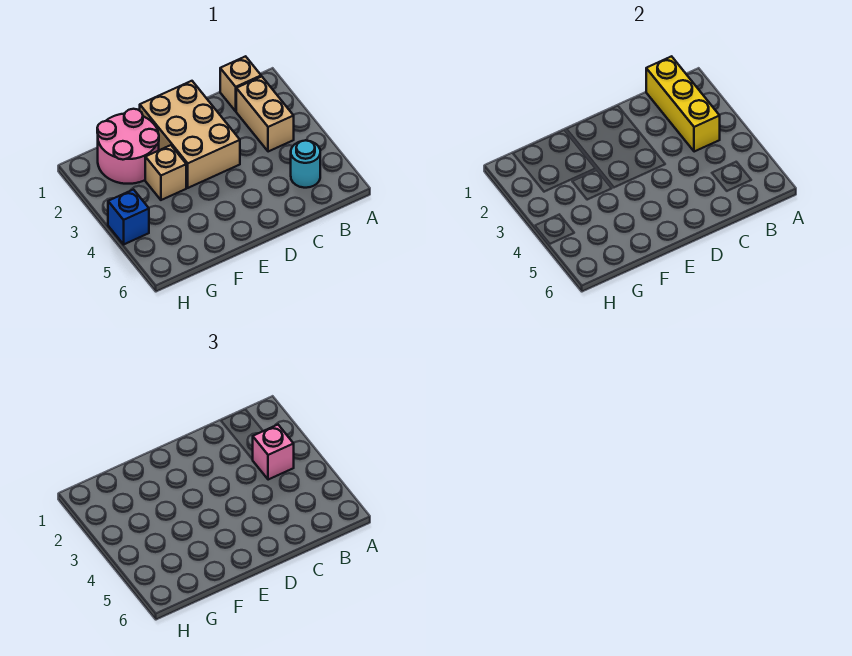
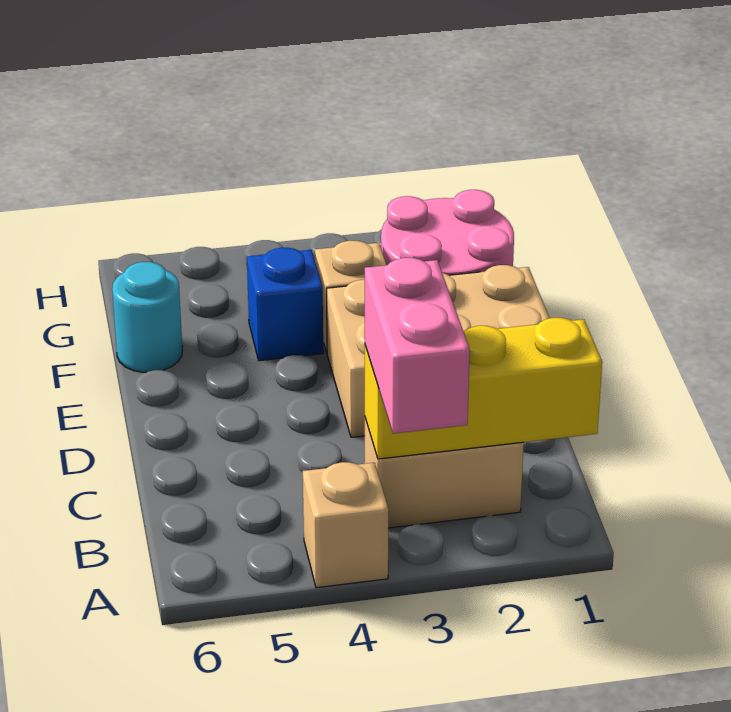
tan 1x1 brick [220,56,261,111] -> tan 1x1 brick moved to [303,462,389,588]
pink 1x1 brick [252,425,294,480] -> pink 1x2 brick [365,258,470,434]
cyan 1x1 round brick [291,140,320,188] -> cyan 1x1 round brick moved to [112,262,182,372]
blue 1x1 brick [108,190,149,244] -> blue 1x1 brick moved to [247,248,323,361]

